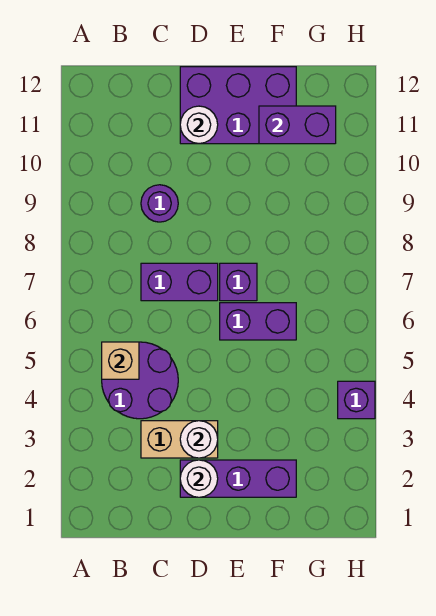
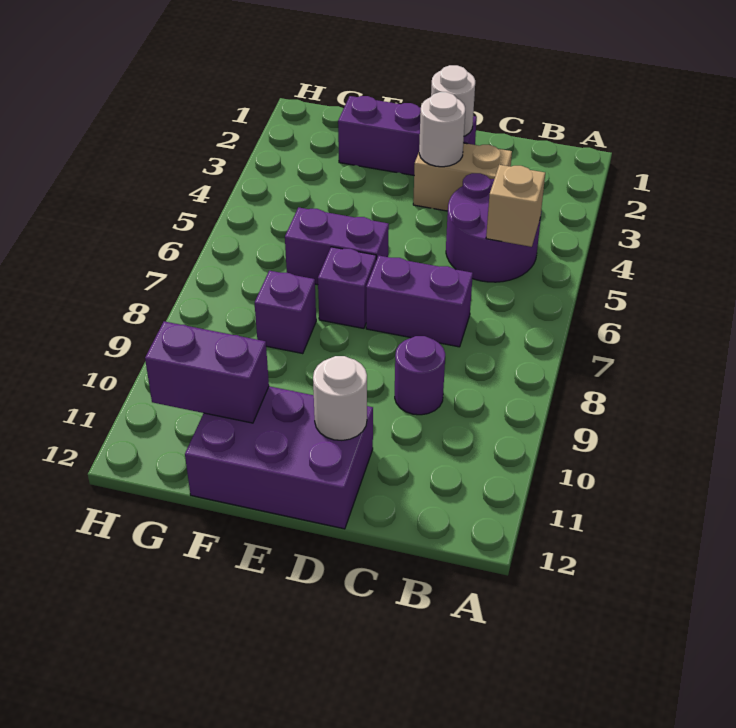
purple 1x1 brick [338,381,375,419] -> purple 1x1 brick moved to [255,271,316,354]

